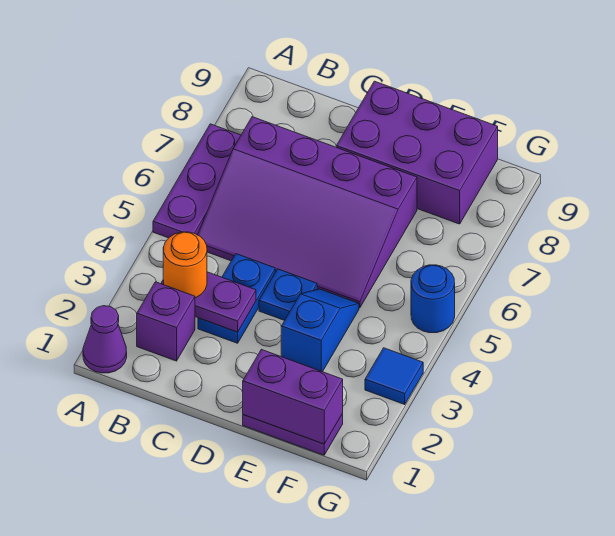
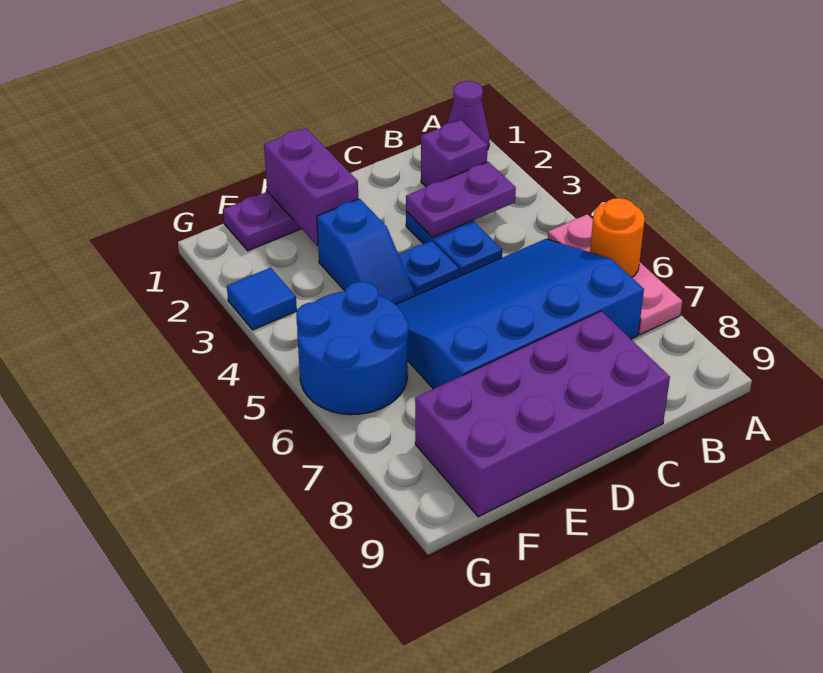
purple 1x3 plate [153,124,241,238] -> pink 1x3 plate [548,214,682,335]
orange 1x1 round brick [163,232,207,298] -> orange 1x1 round brick moved to [590,198,645,277]
purple 3x4 slope [198,117,417,308] -> blue 3x4 slope [396,239,644,389]
purple 2x3 brick [336,81,498,224] -> purple 2x4 brick [415,311,670,517]
purple 1x2 brick [243,349,343,444] -> purple 1x2 brick turned to [264,128,358,246]
blue 1x1 round brick [411,265,455,333] -> blue 2x2 round brick [296,282,408,415]

